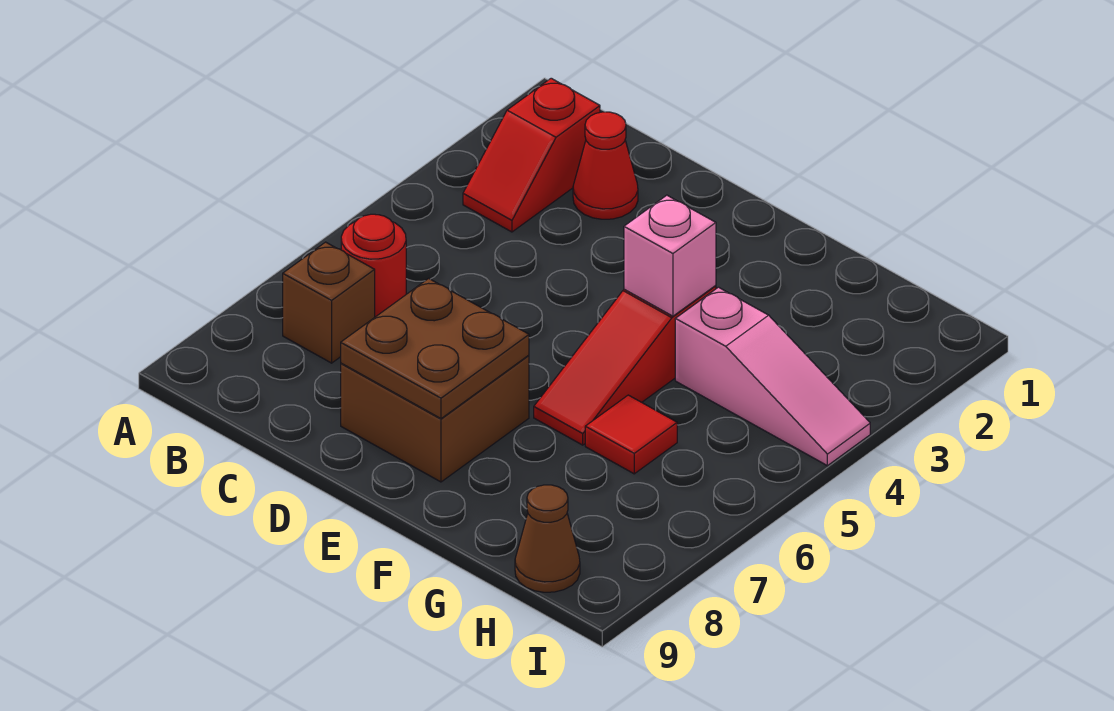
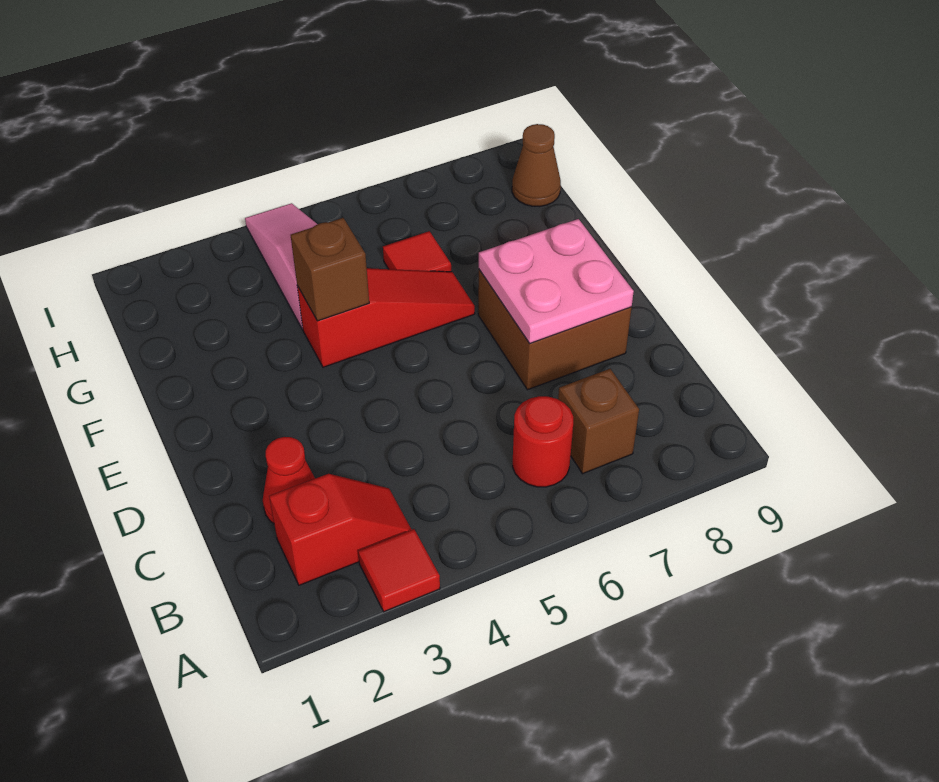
none -> red 1x1 tile [358,529,440,612]
brown 2x2 plate [341,278,529,419] -> pink 2x2 plate [479,219,634,343]
pink 1x1 brick [624,195,716,316] -> brown 1x1 brick [291,218,369,321]

